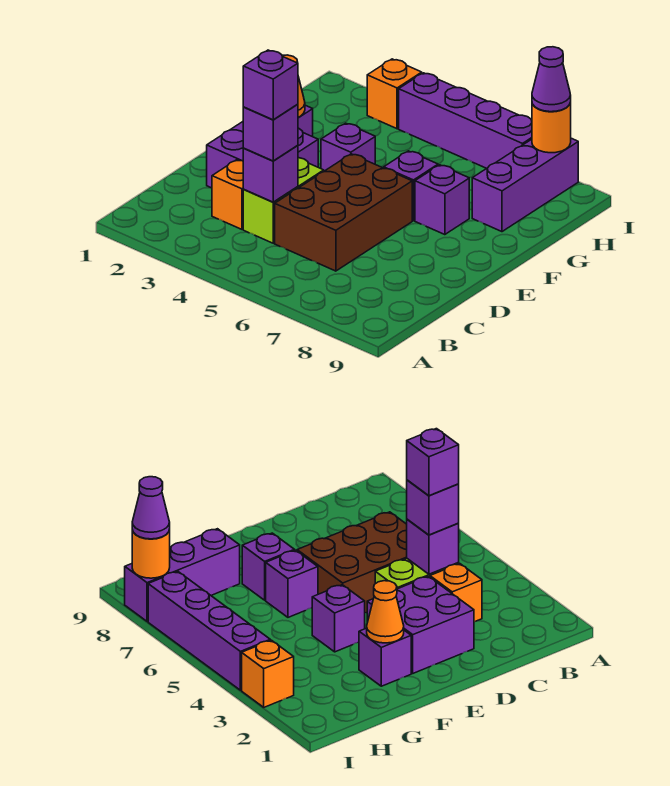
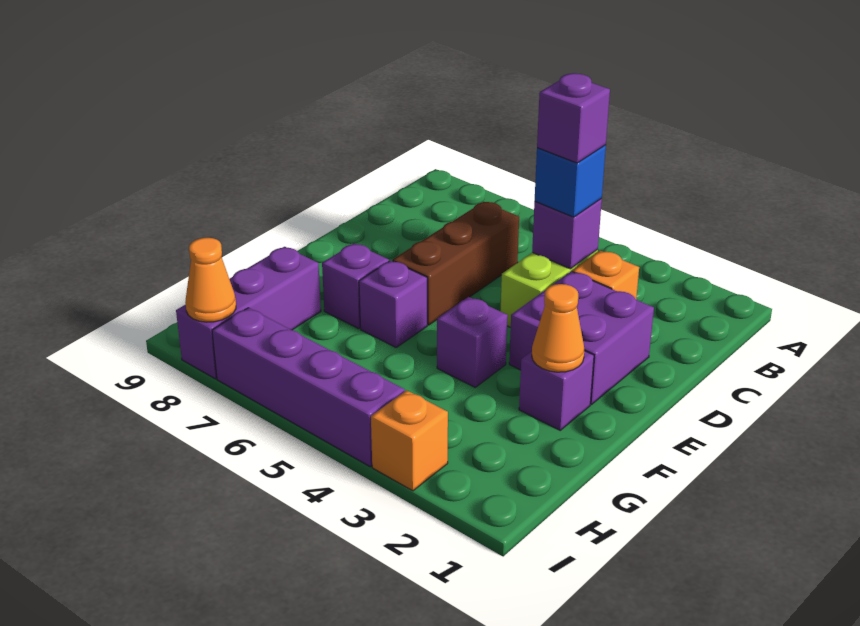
purple 1x1 brick [243,104,298,161] -> blue 1x1 brick [535,145,606,217]
brown 2x3 brick [275,154,412,271] -> brown 1x3 brick [392,202,519,325]
orange 1x1 round brick [532,103,571,153] -> orange 1x1 cone [185,238,236,322]
purple 1x1 cone [532,47,571,112] -> none

